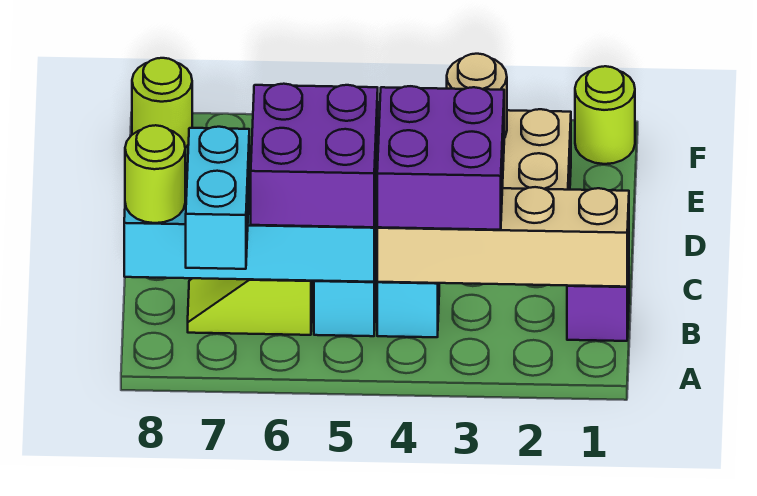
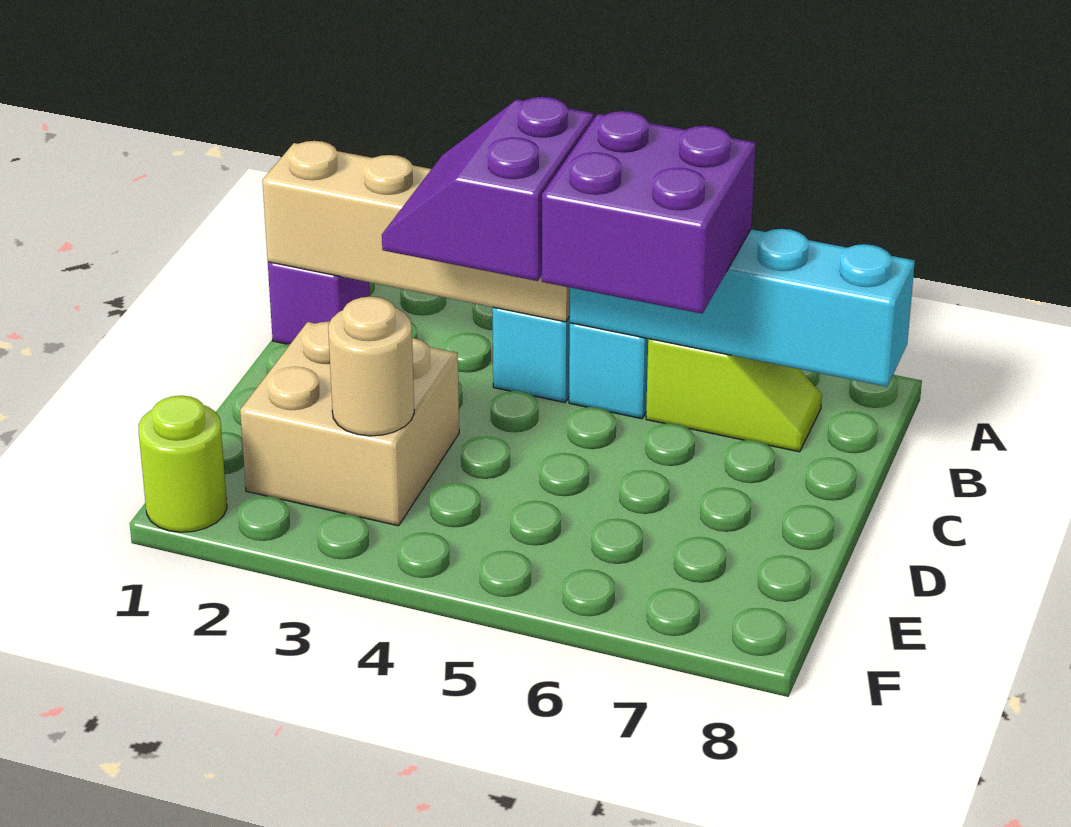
cyan 1x2 brick [186,127,249,269] -> none
purple 2x2 brick [377,86,504,230] -> purple 2x2 slope [382,97,594,281]
lime 1x1 round brick [125,125,185,223] -> none
lime 1x1 round brick [132,58,192,148] -> none

